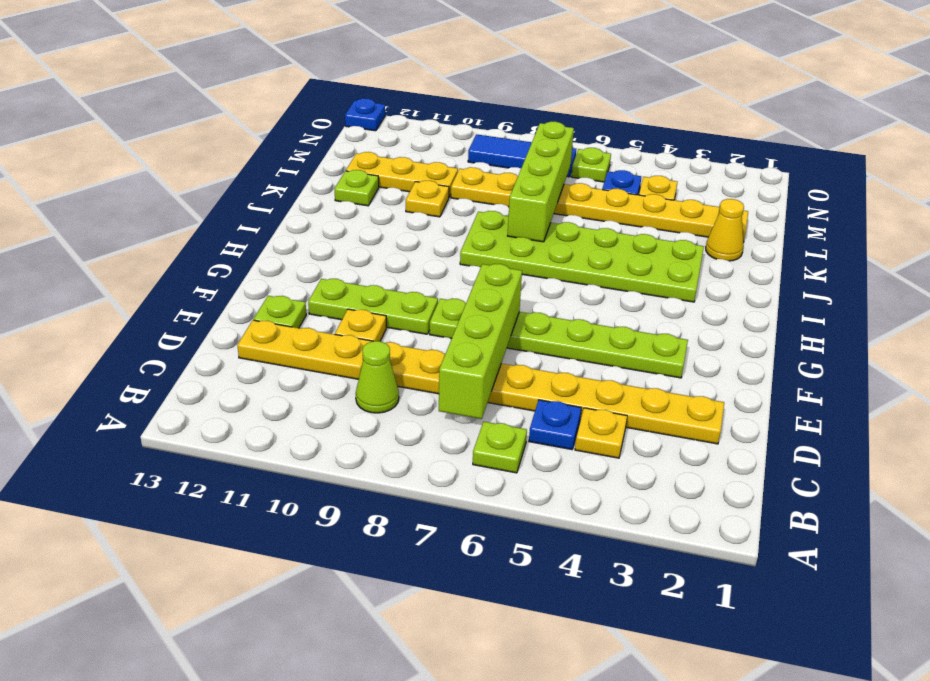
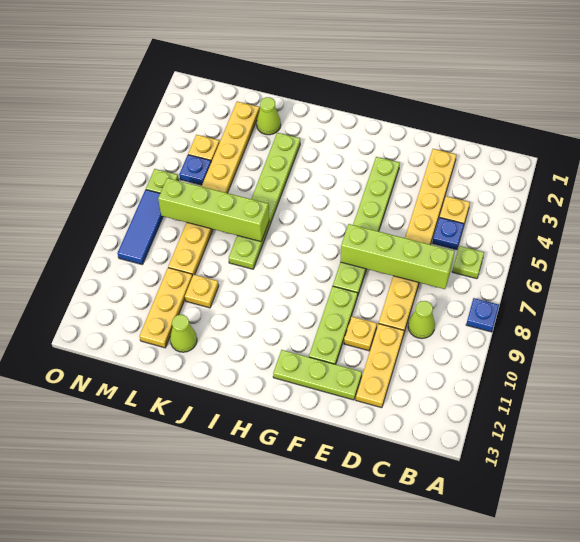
lime 1x1 plate [253,296,306,328] -> lime 1x3 plate [273,350,362,400]
lime 2x6 plate [460,211,704,302] -> lime 1x6 plate [229,133,300,269]
yellow 1x1 cone [706,199,744,261] -> lime 1x1 cone [257,97,281,135]
lime 1x1 plate [334,170,379,206] -> lime 1x1 cone [170,315,197,352]
blue 1x1 plate [345,98,385,131] -> blue 1x1 plate moved to [466,298,499,332]

